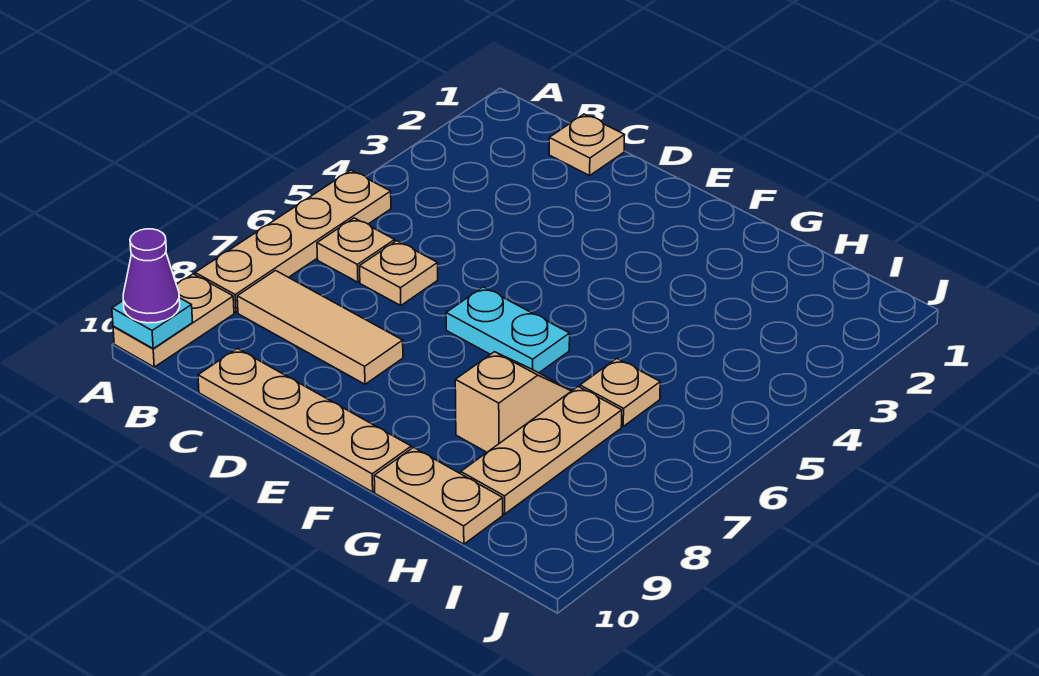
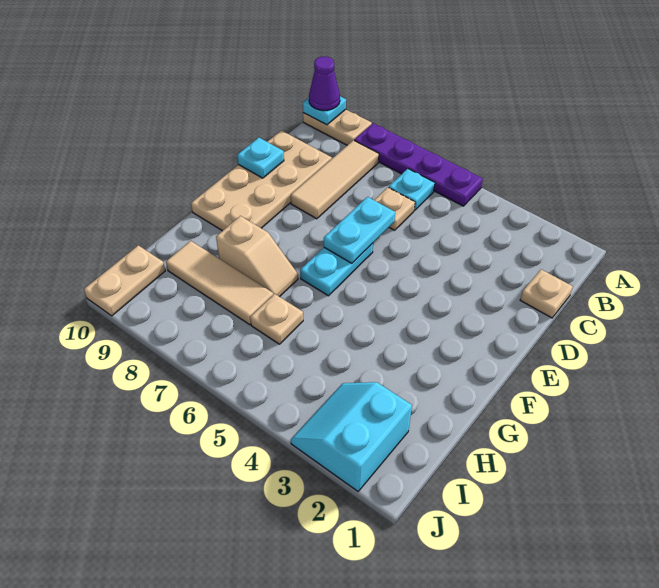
tan 1x4 plate [195,170,391,312] -> purple 1x4 plate [354,123,483,206]
tan 1x1 plate [317,218,395,282] -> cyan 1x1 plate [389,169,435,210]
tan 1x4 plate [198,348,411,492] -> tan 2x4 plate [191,130,332,231]
none -> cyan 1x2 plate [324,197,395,263]
none -> cyan 1x1 plate [237,138,284,178]
tan 1x2 plate [374,448,503,544] -> tan 1x2 plate moved to [84,245,165,316]
tan 1x3 plate [461,387,622,514] -> tan 1x3 tile [166,241,273,325]
none -> cyan 2x2 slope [291,382,412,491]

